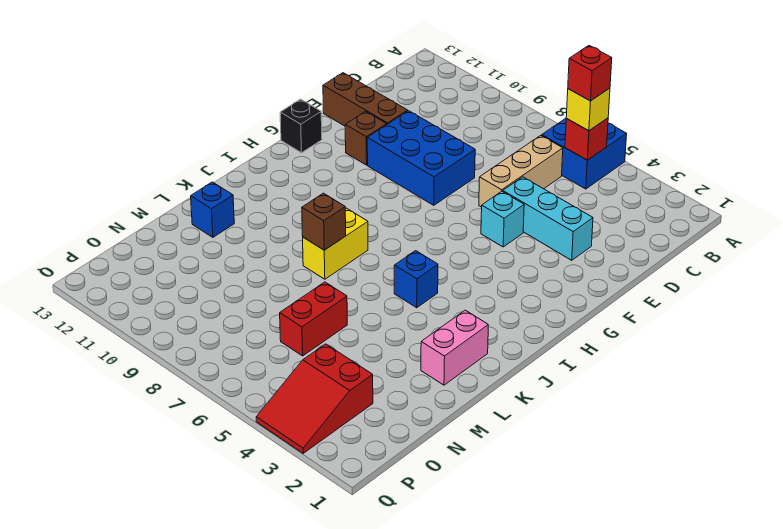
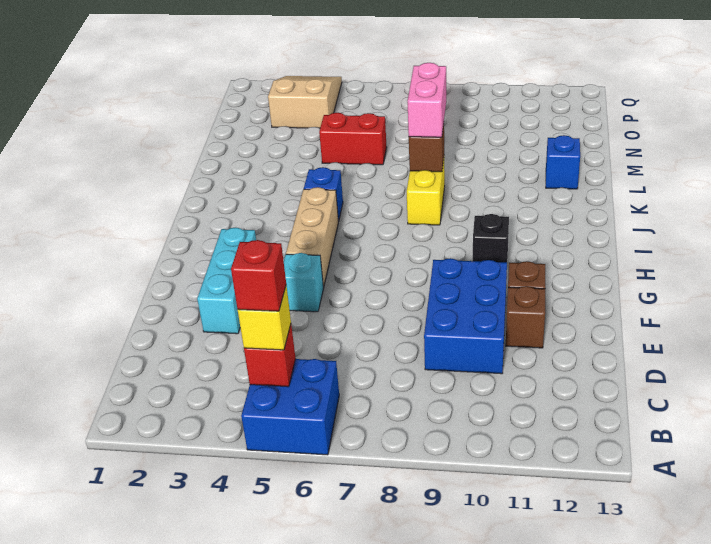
tan 1x3 brick [479,135,563,207] -> tan 1x3 brick moved to [286,187,338,287]
cyan 1x3 brick [503,177,593,260] -> cyan 1x3 brick turned to [197,228,256,334]
blue 2x3 brick [367,111,475,205] -> blue 2x3 brick turned to [424,258,507,374]
brown 1x3 brick [323,73,408,126] -> brown 1x1 brick [506,286,545,348]
black 1x1 brick [280,99,322,153] -> black 1x1 brick moved to [473,214,509,262]
pink 1x2 brick [421,310,488,385] -> pink 1x2 brick moved to [408,63,446,137]
red 1x2 brick [280,282,347,356] -> red 1x2 brick turned to [319,113,387,165]
red 2x3 slope [256,344,373,453] -> tan 2x3 slope [268,76,342,128]

